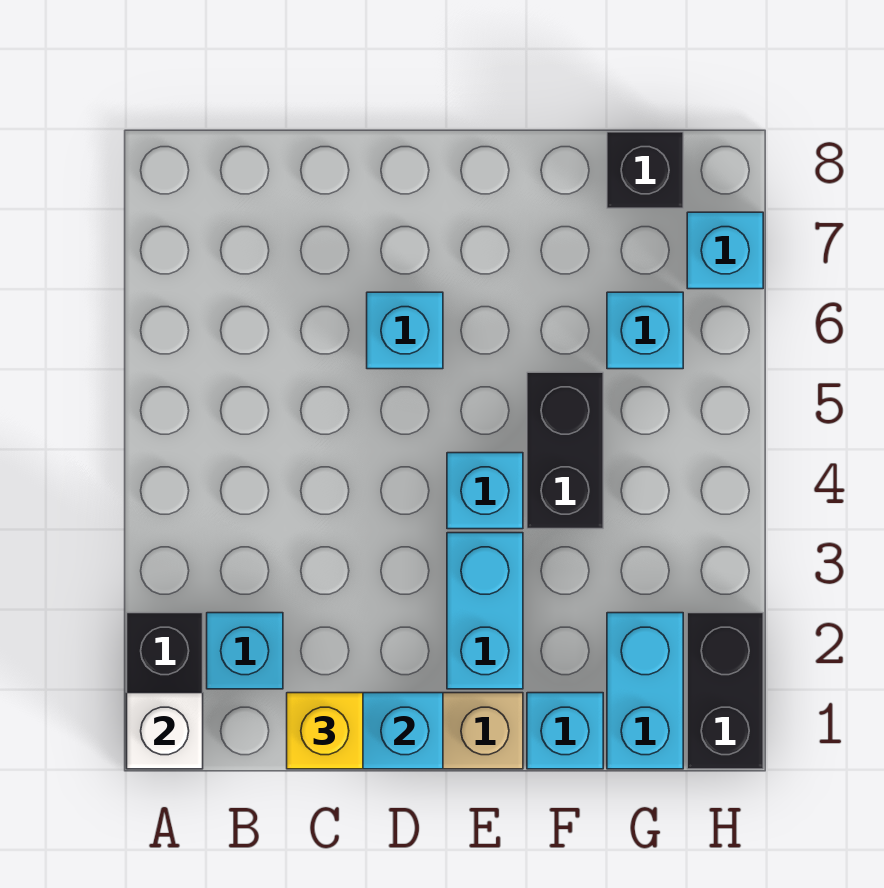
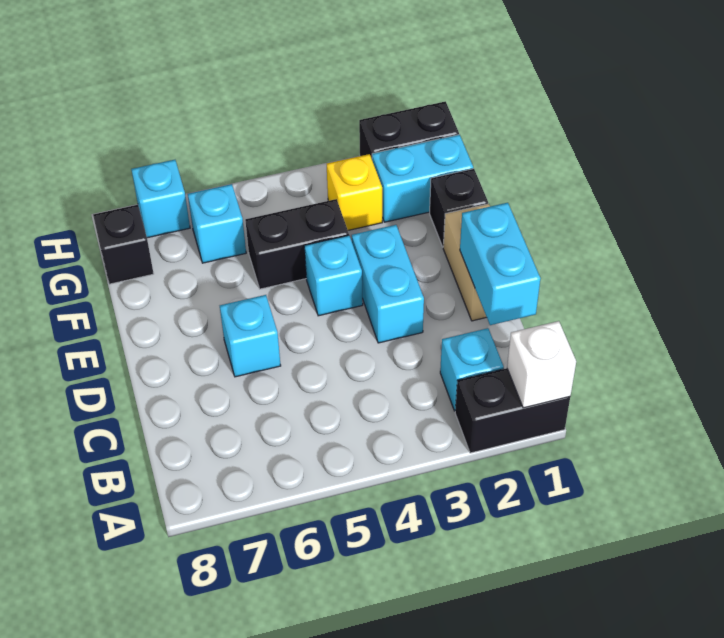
yellow 1x1 brick [287,693,363,769] -> yellow 1x1 brick moved to [327,154,382,230]
cyan 1x2 brick [447,533,523,689] -> cyan 1x2 brick turned to [352,225,424,343]
cyan 1x1 brick [527,693,603,769] -> black 1x1 brick [430,169,488,247]

